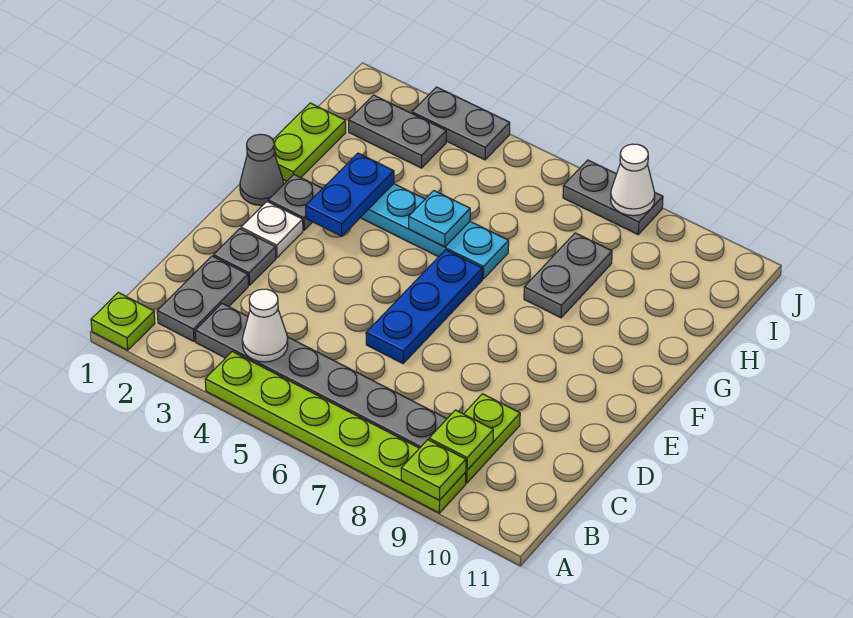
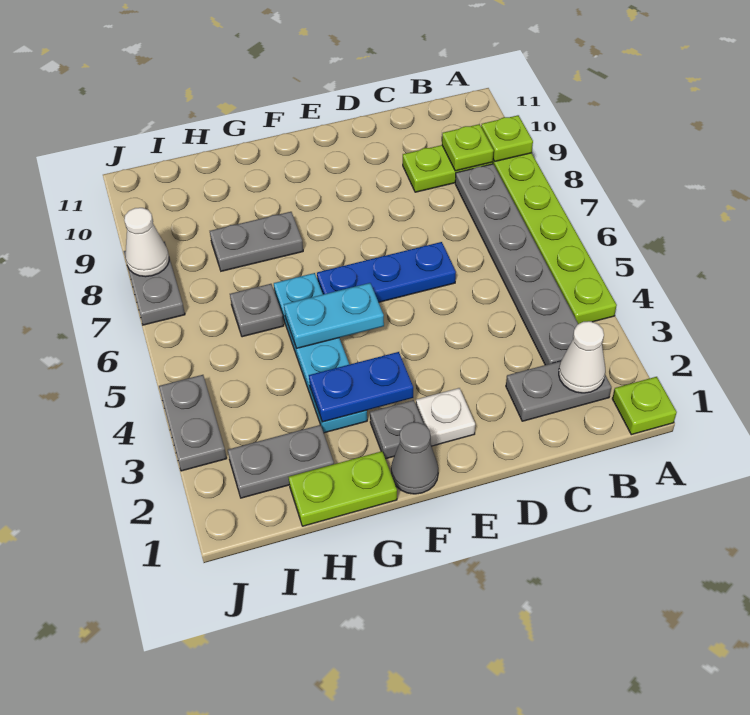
white 1x1 cone [242,289,288,362] -> white 1x1 cone moved to [559,321,605,393]
grey 1x1 plate [213,229,276,285] -> grey 1x1 plate moved to [230,284,284,337]
cyan 1x1 plate [409,191,470,247] -> cyan 1x2 plate [284,283,384,348]
grey 1x2 plate [348,95,446,168] -> grey 1x2 plate turned to [228,425,334,498]

